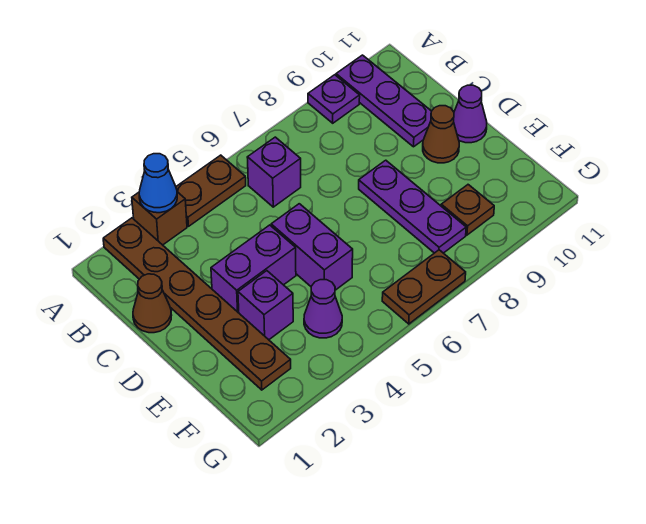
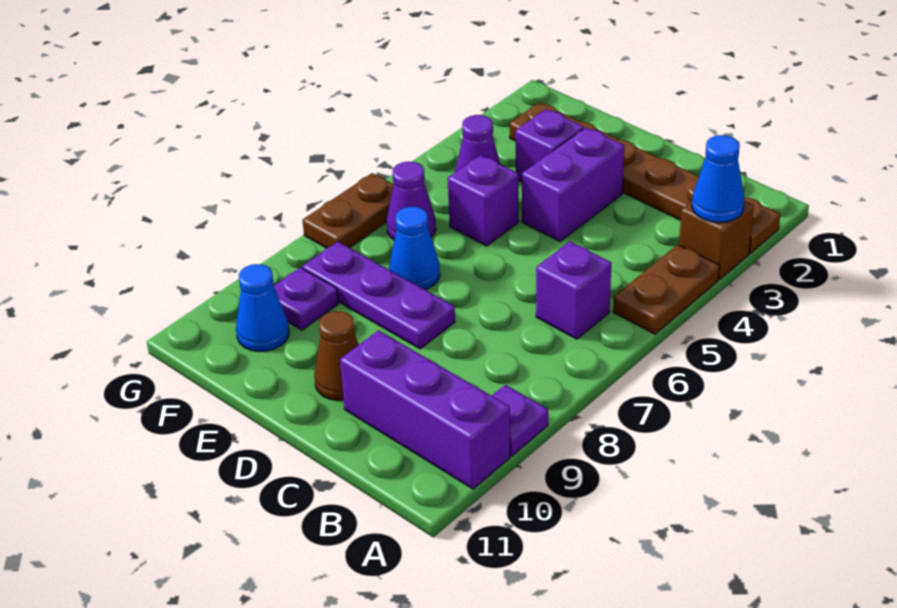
purple 1x3 plate [336,55,431,147] -> purple 1x3 brick [340,330,510,489]
brown 1x1 cone [133,274,172,333] -> none
purple 1x2 brick [271,204,353,290] -> purple 1x1 brick [448,155,519,246]
purple 1x1 cone [454,85,487,143] -> purple 1x1 cone moved to [387,162,436,240]
none -> blue 1x1 cone [389,207,440,290]
brown 1x1 plate [441,185,494,235] -> purple 1x1 plate [274,268,338,330]
none -> blue 1x1 cone [236,264,289,352]

